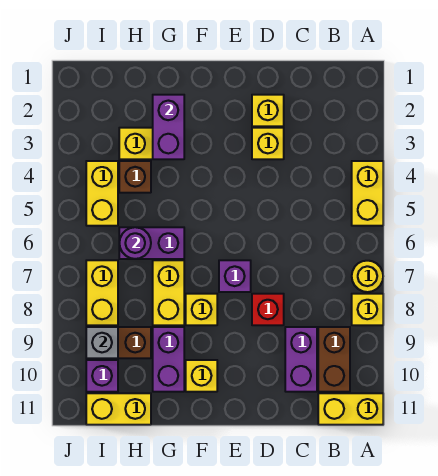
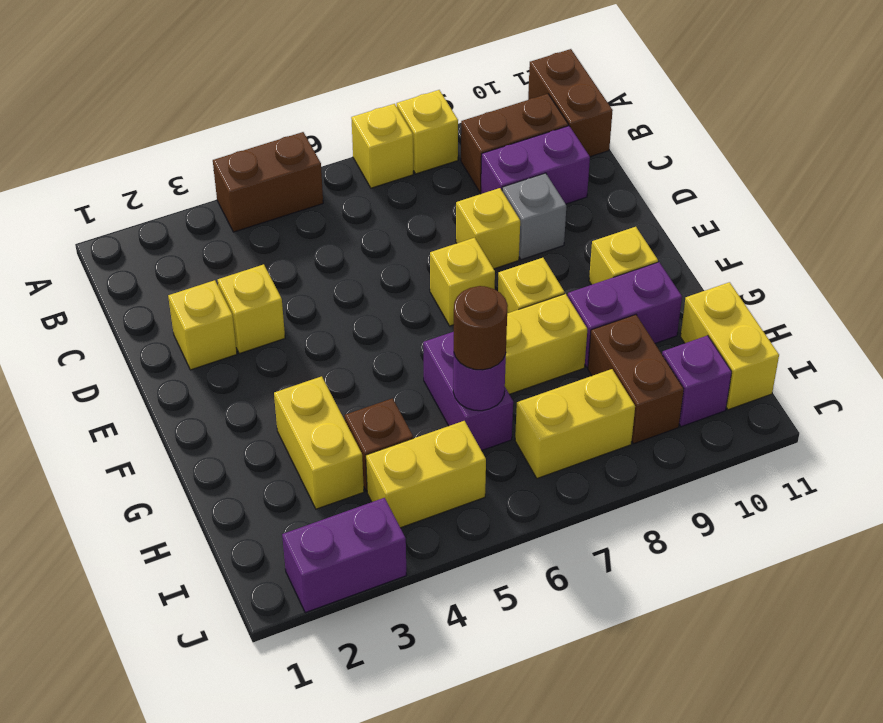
yellow 1x2 brick [352,161,383,226] -> brown 1x2 brick [213,132,323,232]
yellow 1x1 round brick [352,261,383,292] -> yellow 1x1 brick [351,104,413,188]
yellow 1x2 brick [318,393,383,425] -> brown 1x2 brick [528,49,613,157]
red 1x1 brick [252,294,284,325] -> yellow 1x1 brick [456,188,520,269]
purple 1x1 brick [219,260,251,292] -> yellow 1x1 brick [430,238,495,326]
purple 1x2 brick [153,95,184,159] -> purple 1x2 brick moved to [282,498,407,613]
none -> brown 1x1 round brick [454,286,508,370]
grey 1x1 brick [86,327,118,358] -> grey 1x1 brick moved to [502,173,566,260]

